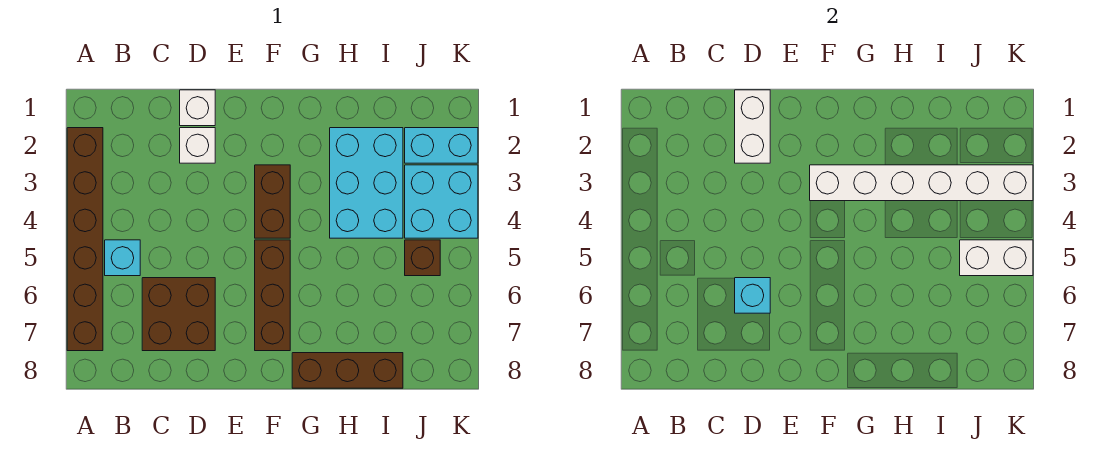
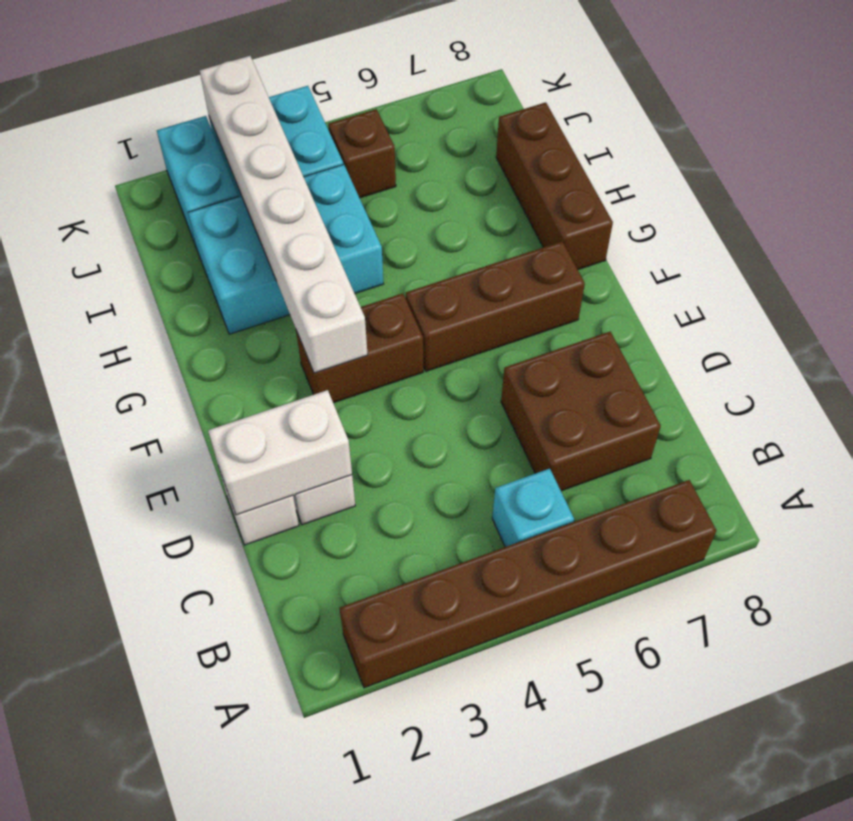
cyan 1x1 brick [735,278,770,313] -> none
white 1x2 brick [960,240,1033,276] -> none

